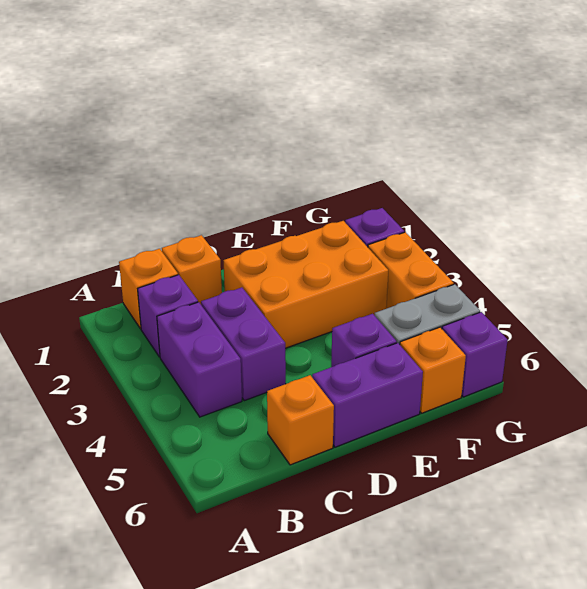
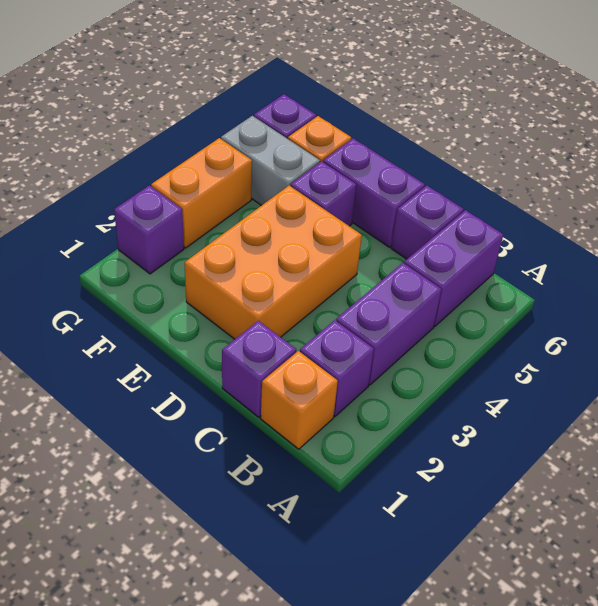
orange 1x1 brick [162,235,222,304] -> purple 1x1 brick [222,321,296,417]
purple 1x2 brick [201,288,286,401] -> purple 1x2 brick moved to [404,210,503,326]
orange 1x1 brick [267,375,334,465] -> purple 1x1 brick [391,186,463,259]
orange 2x3 brick [223,221,388,348] -> orange 2x3 brick turned to [185,186,362,339]

